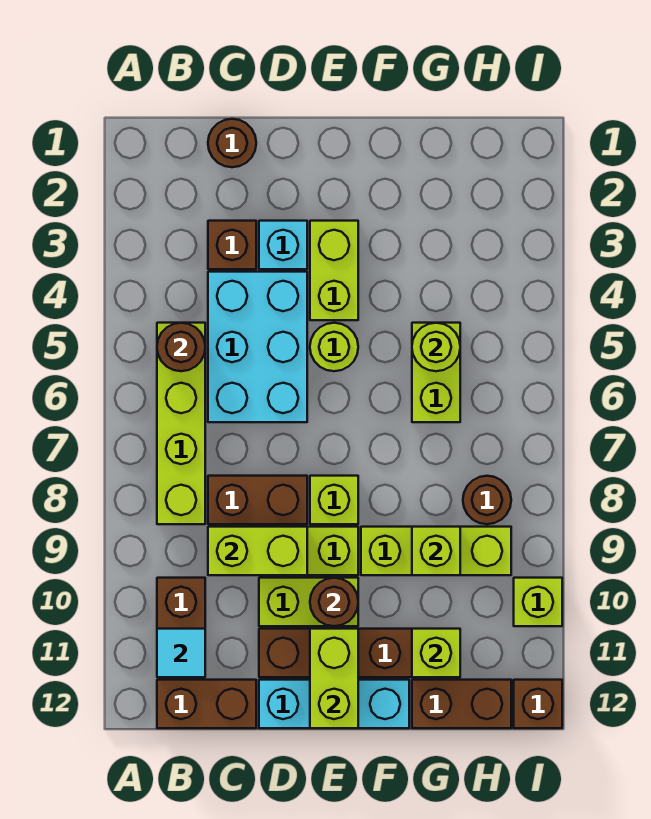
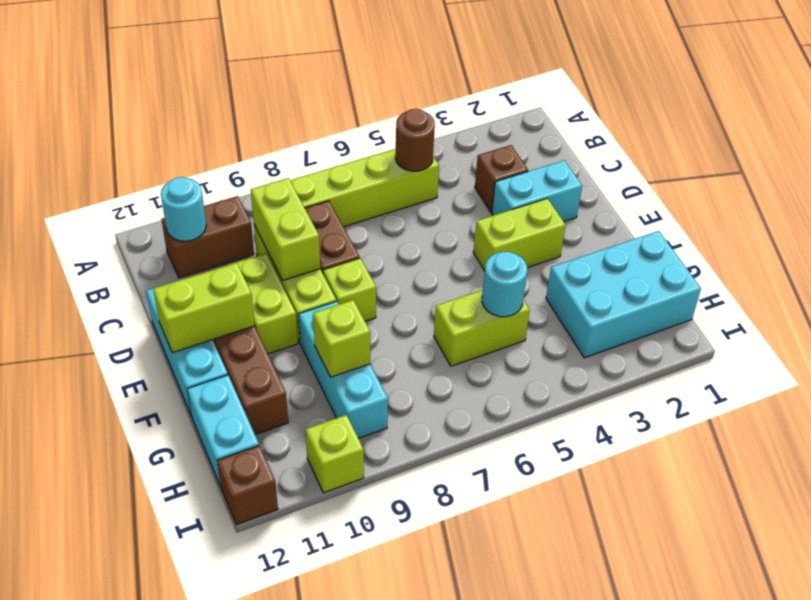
cyan 1x1 tile [157,629,205,677] -> cyan 1x1 round brick [161,177,206,241]
brown 1x2 brick [157,680,256,728] -> none
brown 1x1 round brick [208,119,256,167] -> none
cyan 2x3 brick [208,272,307,422] -> cyan 2x3 brick moved to [546,231,701,358]
cyan 1x1 brick [259,221,307,269] -> cyan 1x2 brick [492,160,582,222]
lime 1x1 round brick [310,323,358,371] -> none
brown 1x1 round brick [310,578,358,626] -> none
lime 1x3 brick [361,527,511,575] -> cyan 1x3 brick [299,301,388,438]
lime 1x1 round brick [412,323,460,371] -> cyan 1x1 round brick [482,252,527,317]
lime 1x1 brick [412,629,460,677] -> none
brown 1x2 brick [412,680,511,728] -> cyan 1x2 brick [187,375,259,486]
brown 1x1 round brick [463,476,511,524] -> none

